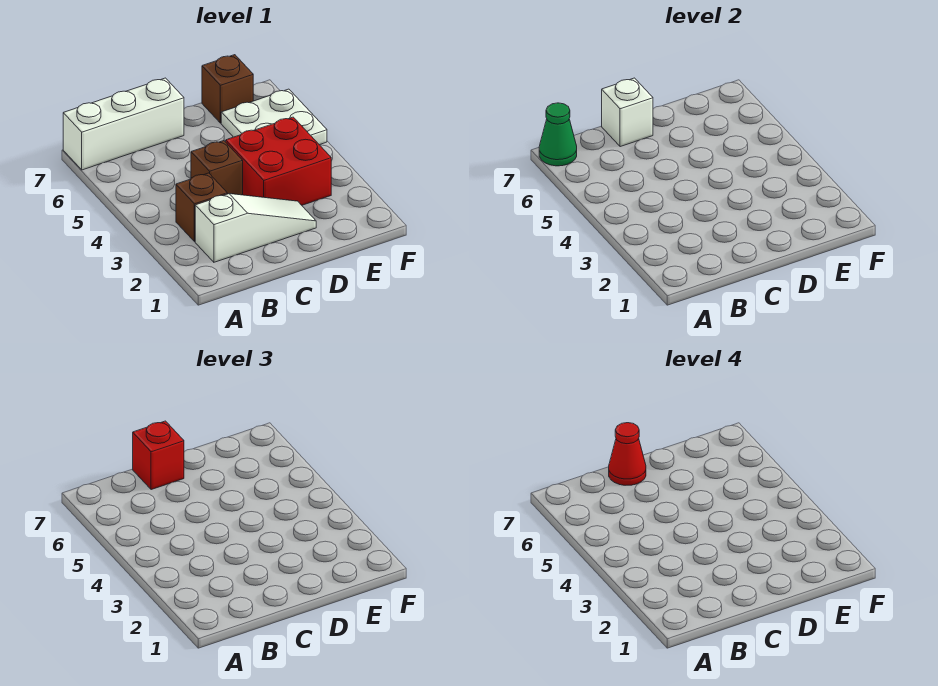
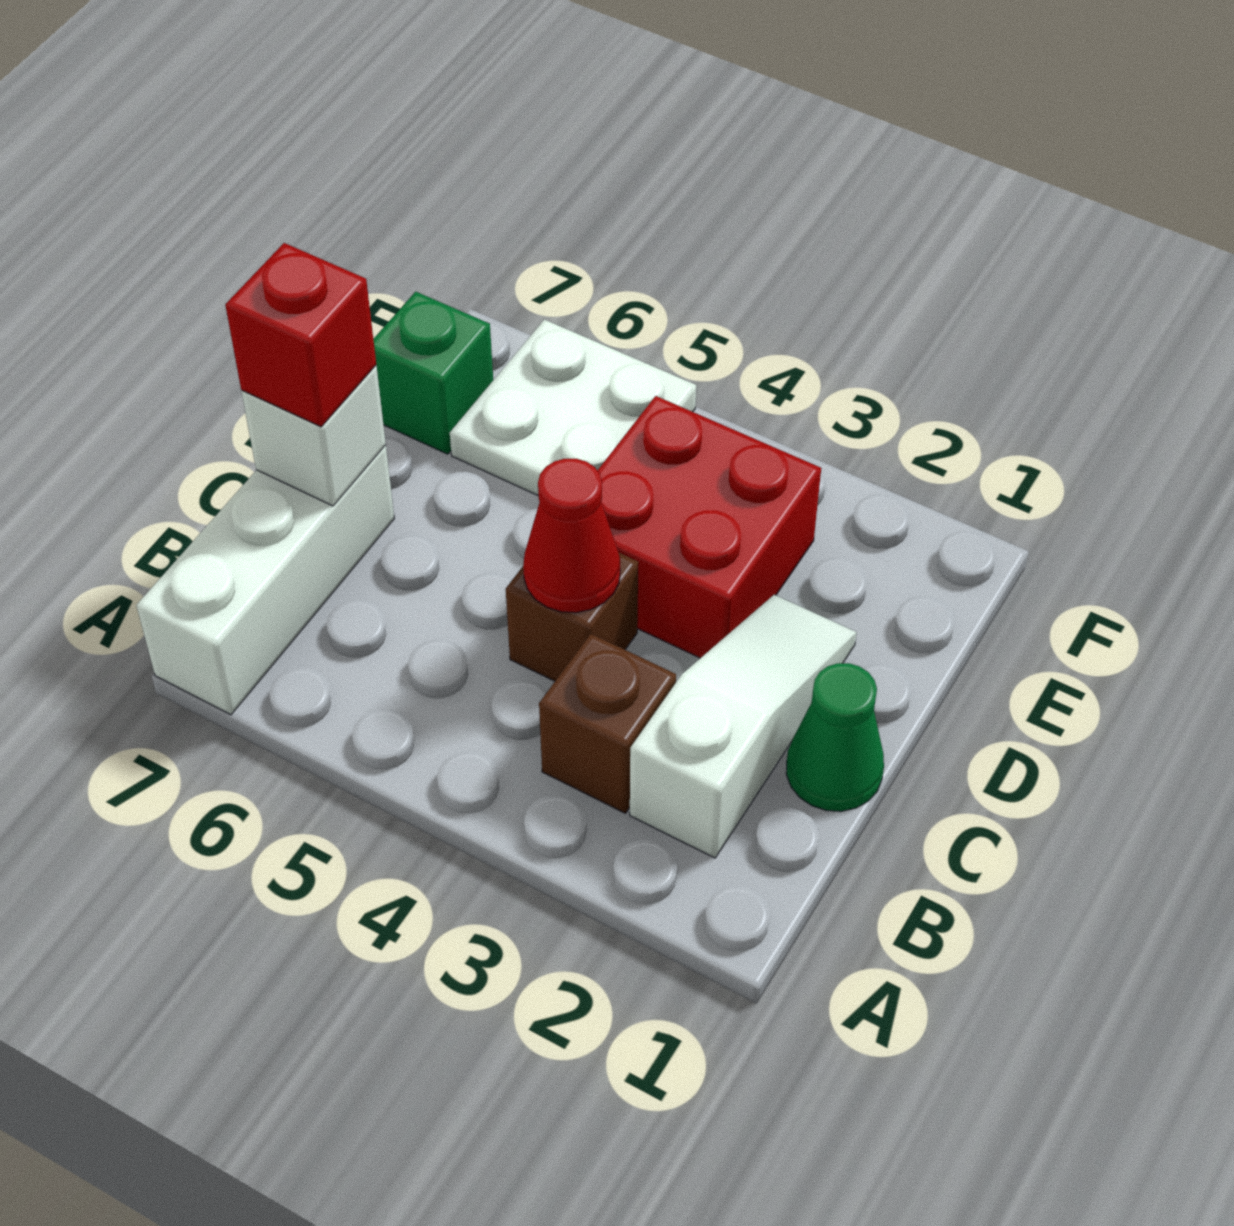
green 1x1 cone [539,103,577,166] -> green 1x1 cone moved to [786,663,884,811]
red 1x1 cone [609,423,646,485] -> red 1x1 cone moved to [523,459,620,613]
brown 1x1 brick [202,55,253,123] -> green 1x1 brick [373,292,493,454]

